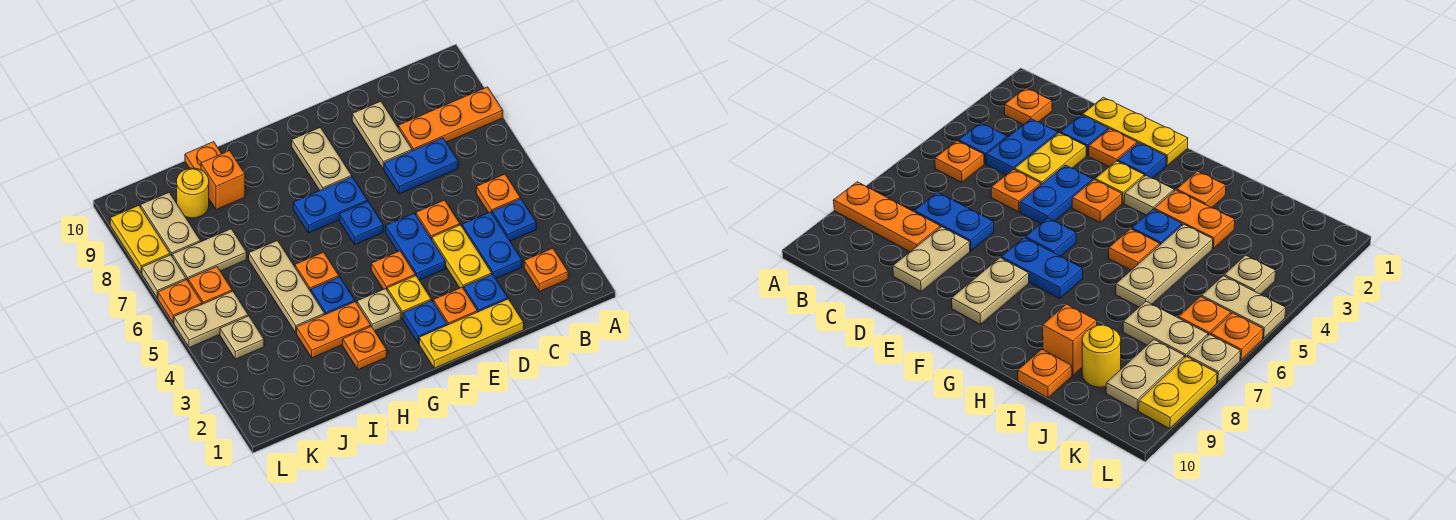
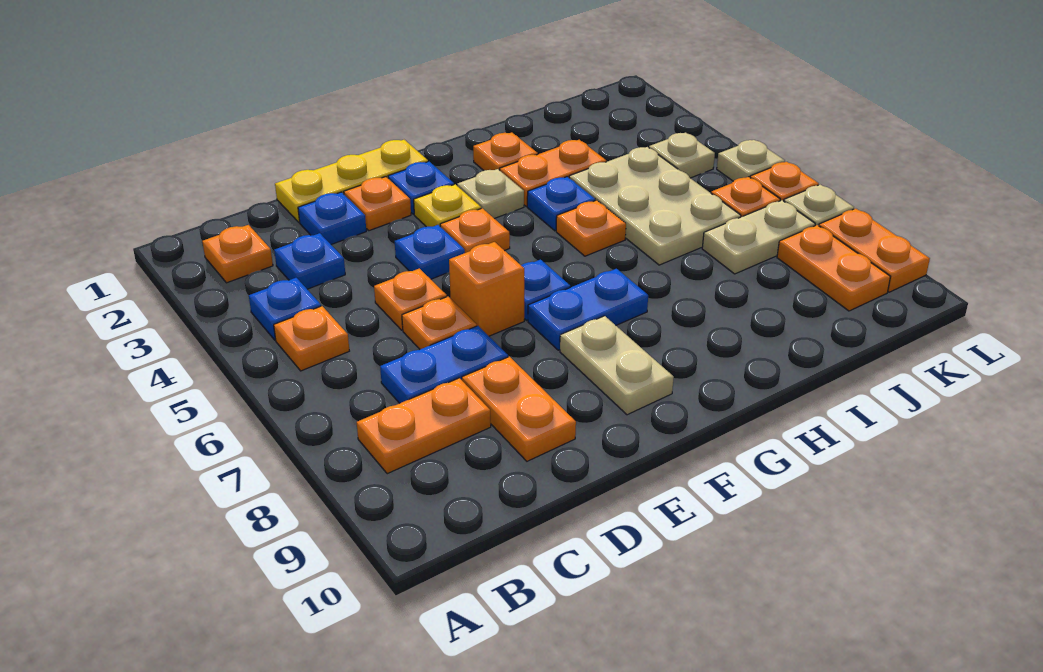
orange 1x3 plate [398,87,503,151] -> orange 1x2 plate [357,378,491,474]
blue 1x2 plate [462,212,522,279] -> blue 1x1 plate [274,233,345,289]
yellow 1x2 plate [432,225,492,289] -> none
tan 1x2 plate [352,101,412,169] -> orange 1x2 plate [462,357,576,461]
blue 1x2 plate [386,213,446,280] -> blue 1x1 plate [395,225,465,279]
tan 1x3 plate [249,241,325,333] -> tan 2x3 plate [569,147,741,265]
orange 1x1 brick [201,151,245,210] -> orange 1x1 brick moved to [449,242,524,336]
orange 1x1 plate [185,142,222,170] -> orange 1x1 plate moved to [402,296,477,349]
yellow 1x1 round brick [177,168,209,218] -> none
tan 1x2 plate [174,291,248,348] -> tan 1x1 plate [717,140,785,181]
tan 1x2 plate [140,193,200,255] -> orange 1x2 plate [777,225,890,311]
yellow 1x2 plate [110,206,170,273] -> orange 1x2 plate [819,209,930,292]

